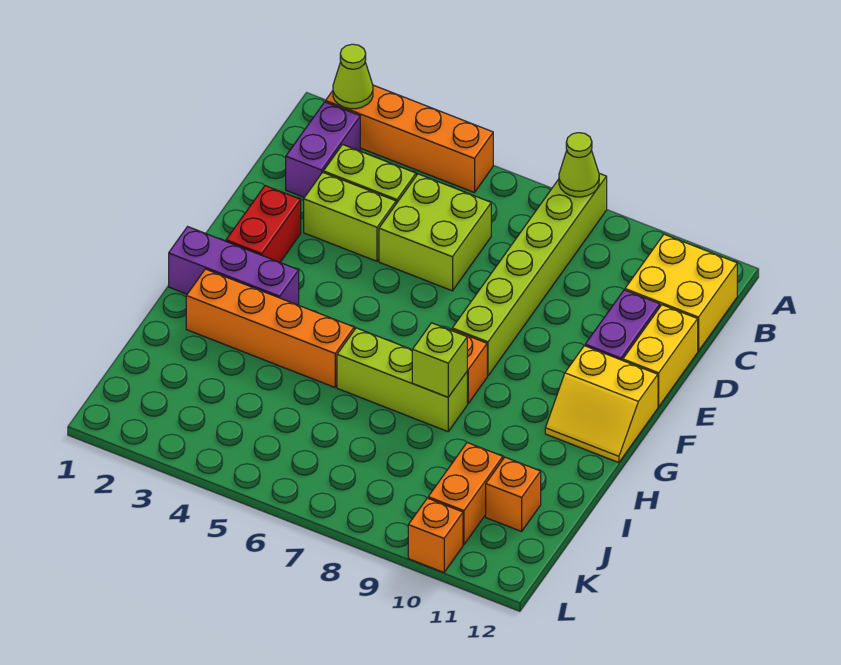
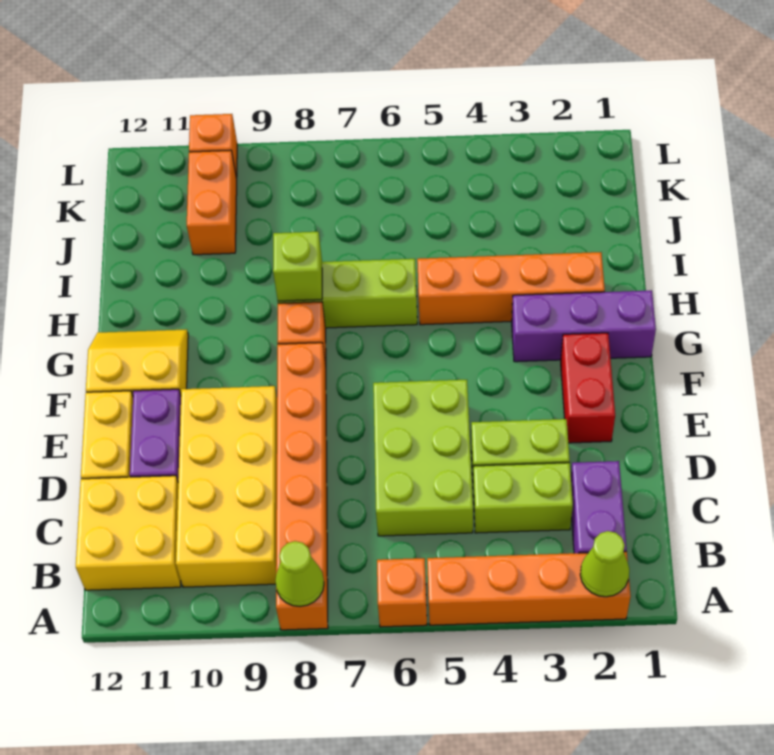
lime 1x6 brick [452,173,607,376] -> orange 1x6 brick [276,343,328,630]
none -> yellow 2x4 brick [176,386,277,587]
lime 2x2 brick [379,174,491,291] -> lime 2x3 brick [373,380,473,536]
orange 1x1 brick [486,457,541,531] -> orange 1x1 brick moved to [377,558,427,627]

